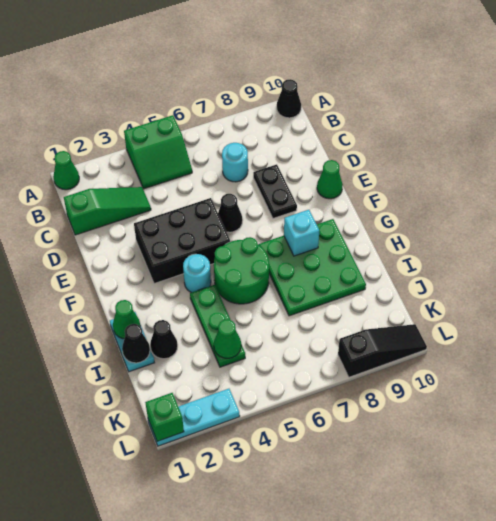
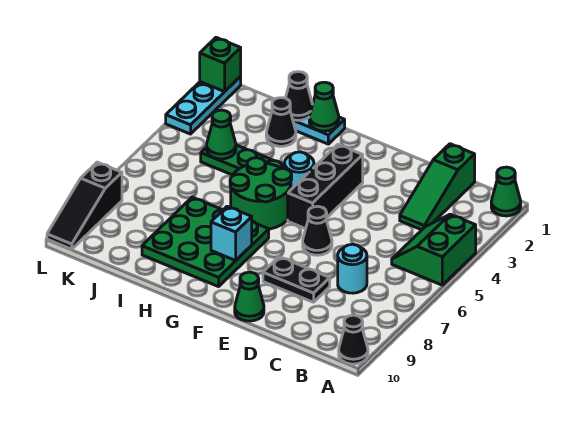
black 2x3 brick [134,198,230,284] -> black 1x3 brick [288,145,363,229]

